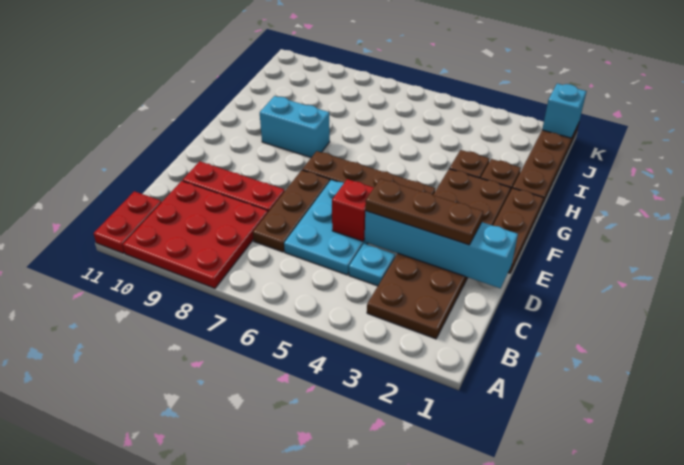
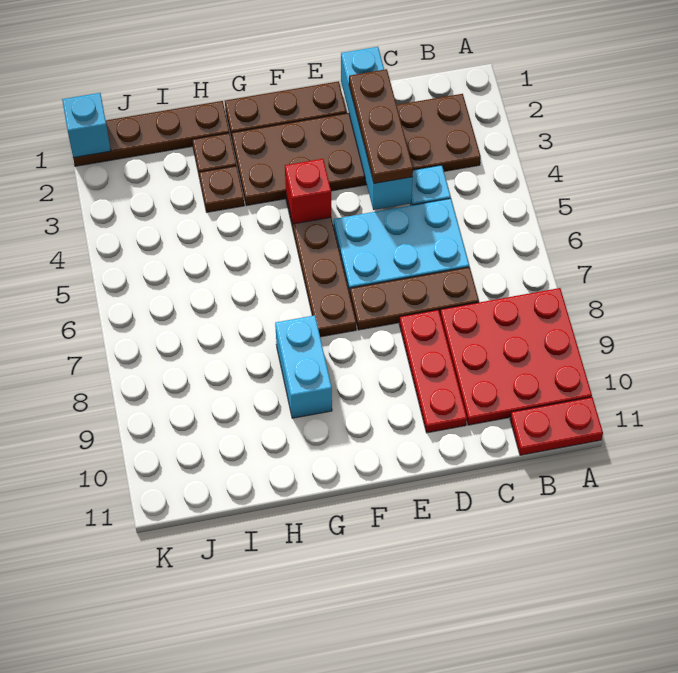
red 1x1 brick [332,179,374,241] -> red 1x1 brick moved to [285,159,331,224]

